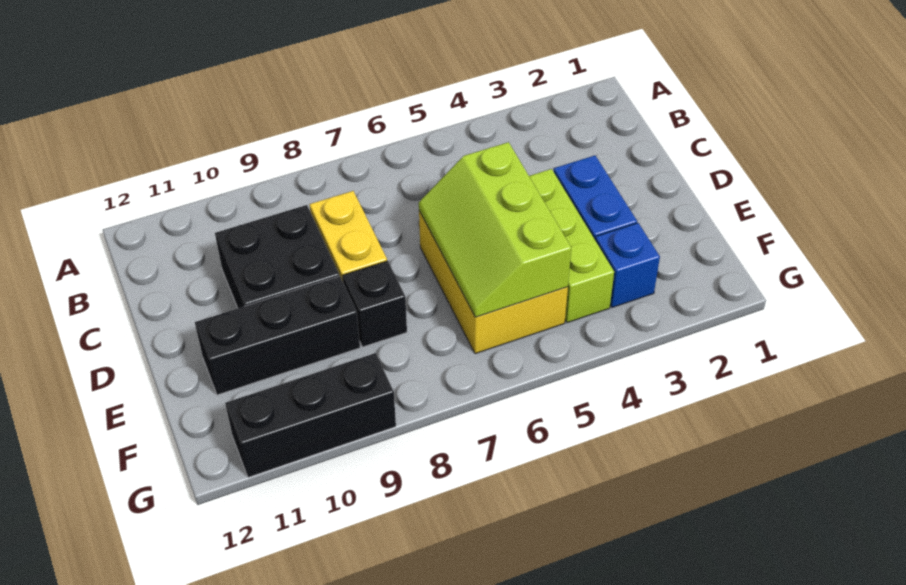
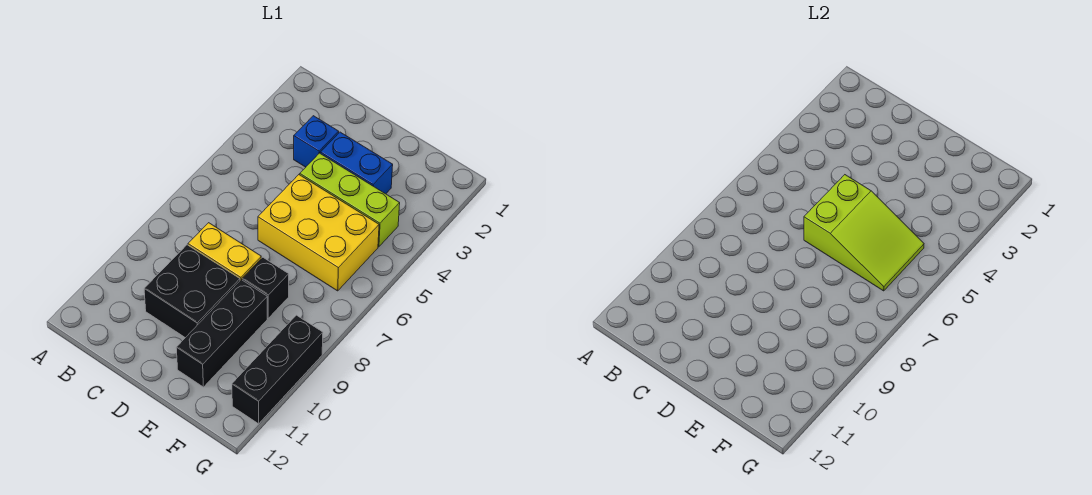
lime 2x3 slope [419,142,571,317] -> lime 2x3 slope turned to [804,175,924,291]
blue 1x1 brick [595,223,660,307] -> blue 1x1 brick moved to [294,116,339,167]

